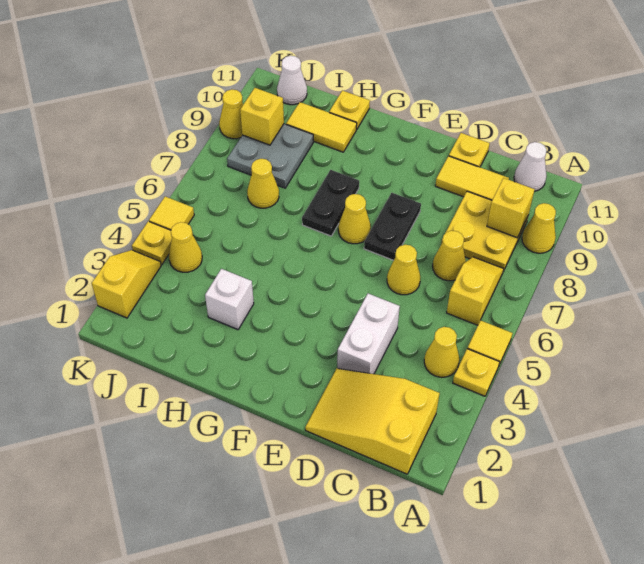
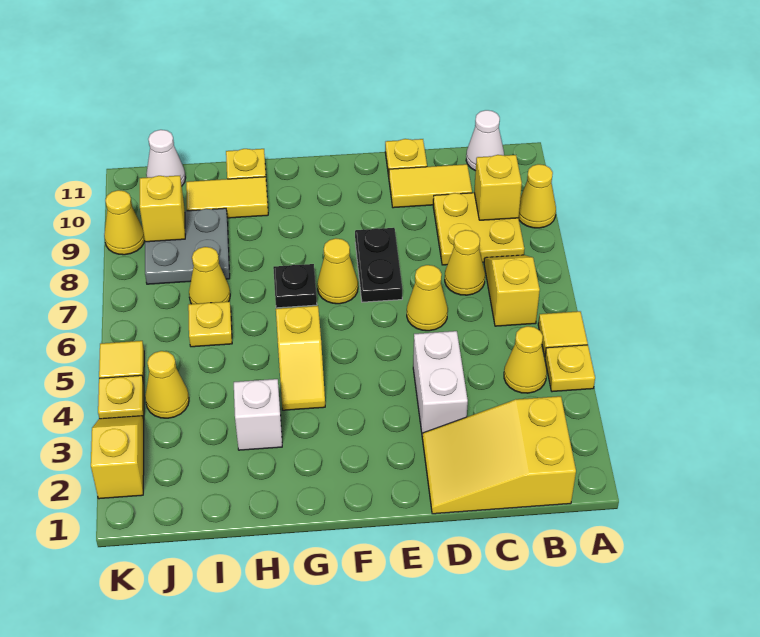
none -> yellow 1x2 slope [276,306,325,410]
black 1x2 plate [302,170,359,236] -> black 1x1 plate [273,264,317,308]
none -> yellow 1x1 plate [188,302,232,347]

